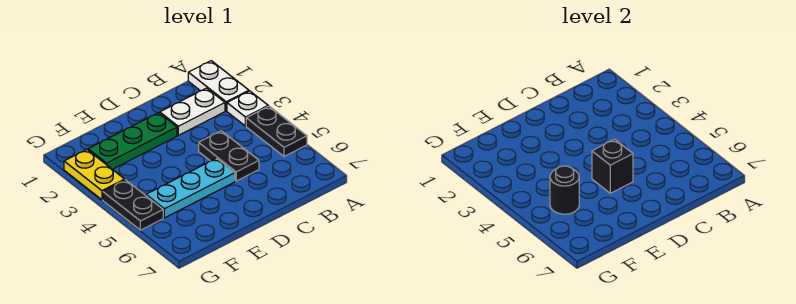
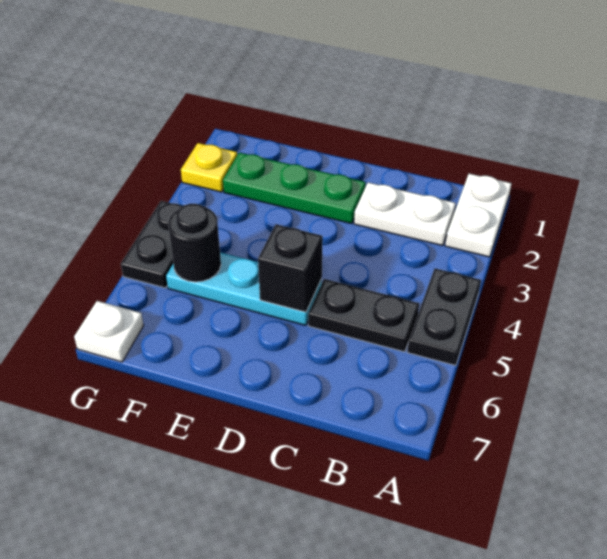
white 1x1 plate [227,91,268,126] -> white 1x1 plate moved to [74,301,144,362]
black 1x2 plate [199,131,259,181] -> black 1x2 plate turned to [308,279,419,352]
yellow 1x2 plate [64,150,125,200] -> yellow 1x1 plate [181,143,237,192]

